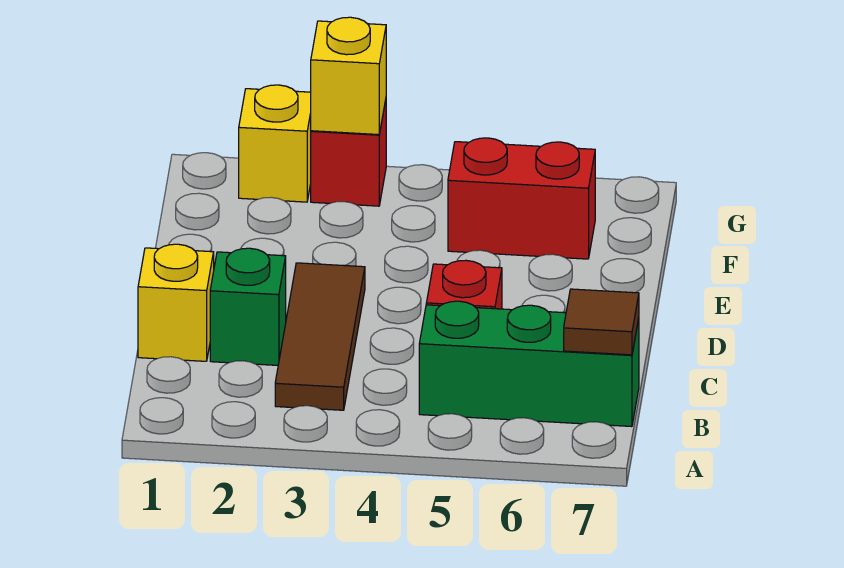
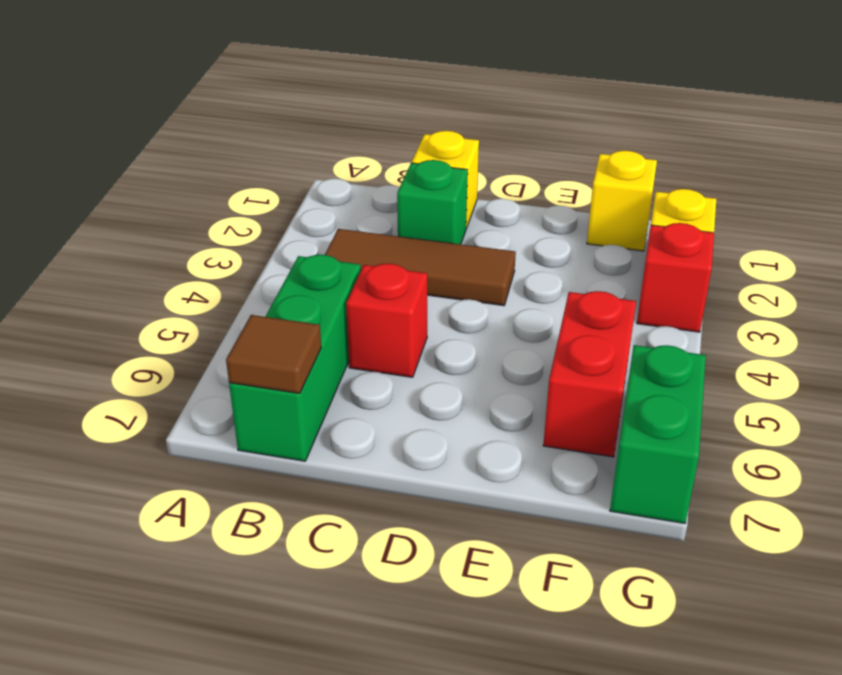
yellow 1x1 brick [311,17,386,135] -> yellow 1x1 brick moved to [587,151,657,251]
none -> green 1x2 brick [610,345,706,523]

